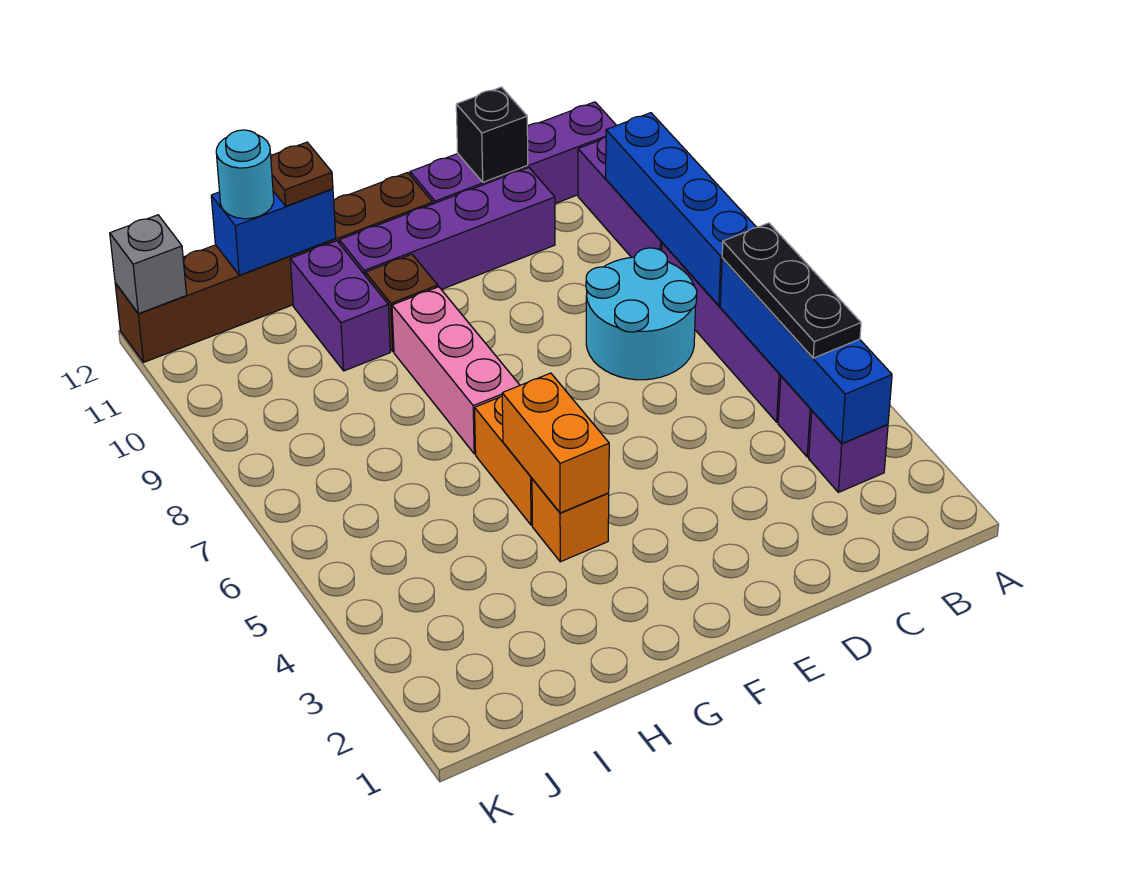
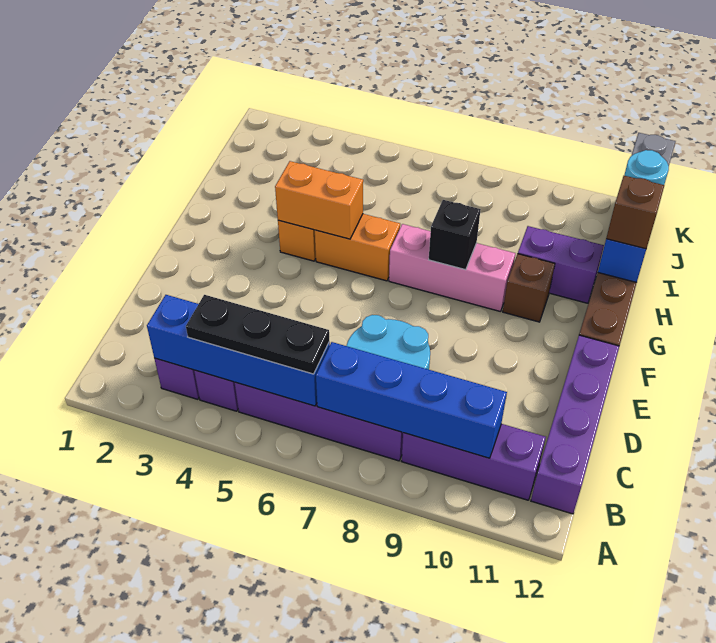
purple 1x4 brick [339,168,555,290] -> none
black 1x1 brick [456,87,528,182] -> black 1x1 brick moved to [429,200,481,270]
brown 1x1 plate [271,142,333,206] -> brown 1x1 brick [606,176,664,249]

